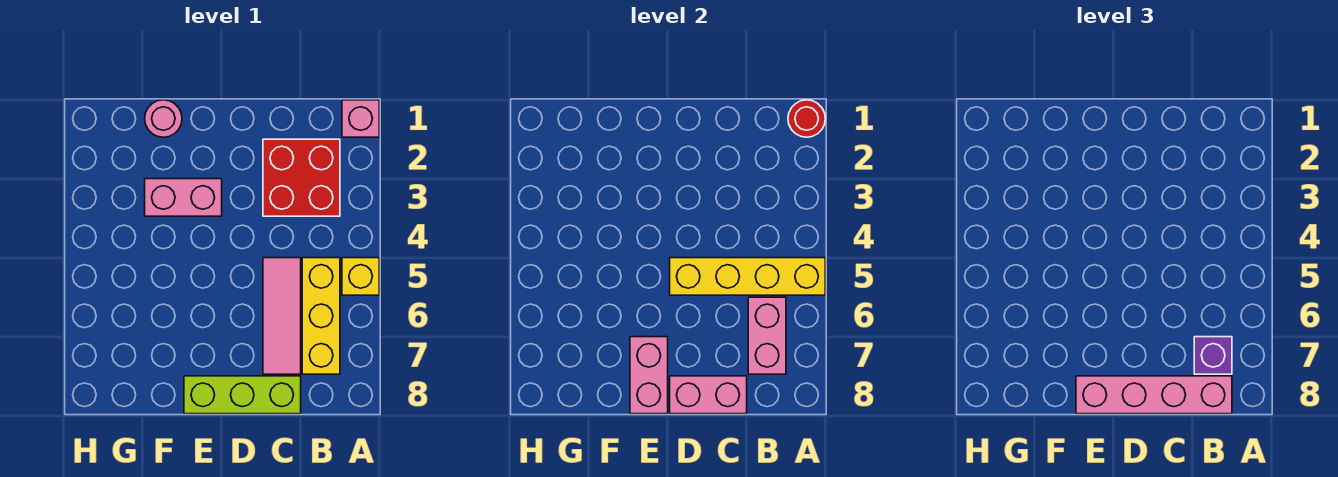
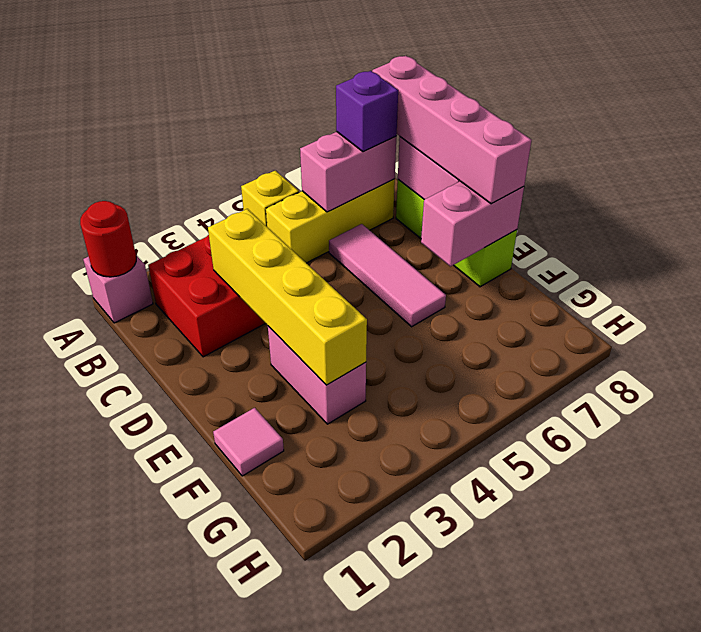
yellow 1x4 brick [670,258,825,295] -> yellow 1x4 brick moved to [208,209,367,385]
pink 1x3 tile [263,258,301,374] -> pink 1x3 tile turned to [329,224,446,327]
pink 1x1 round brick [145,100,182,137] -> pink 1x1 tile [213,408,284,476]

